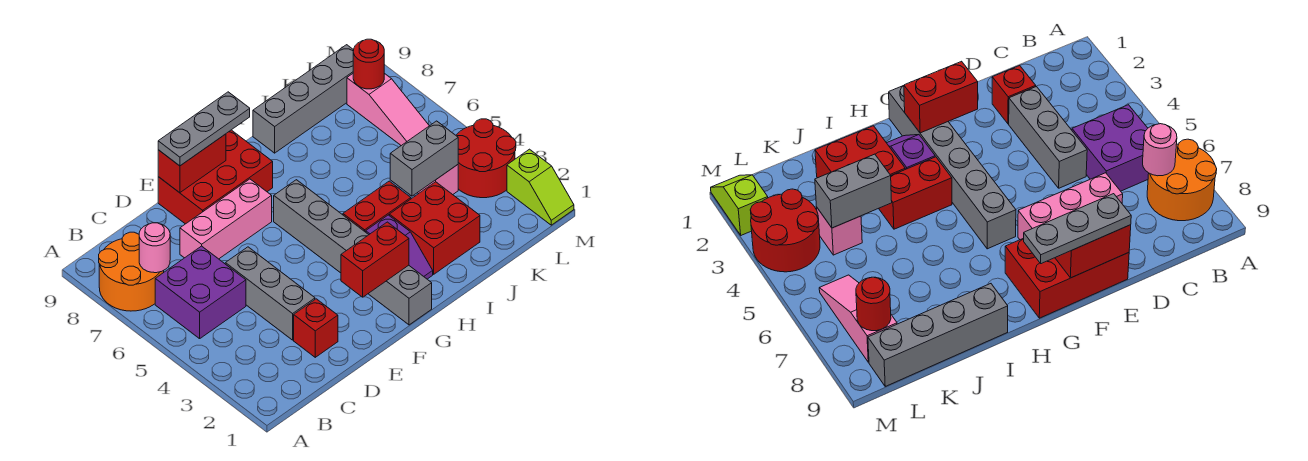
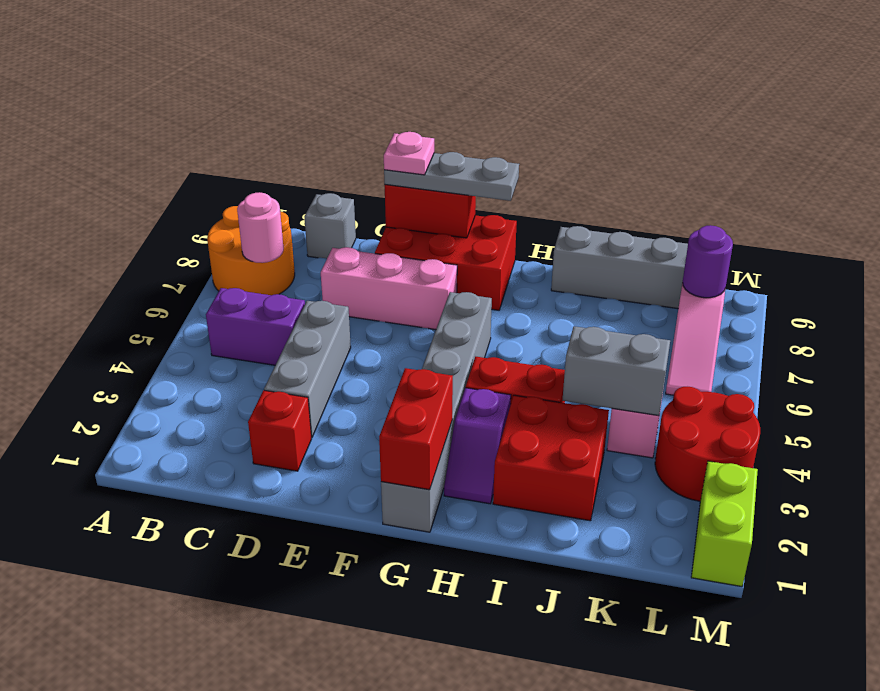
purple 2x2 brick [155,246,246,339] -> purple 1x2 brick [206,288,305,365]
none -> grey 1x1 brick [304,193,356,259]
none -> pink 1x1 plate [384,132,434,175]
red 1x2 brick [341,222,409,297] -> red 1x2 brick turned to [379,368,453,490]
red 1x1 round brick [353,39,384,89] -> purple 1x1 round brick [683,225,733,298]
lime 1x2 slope [507,149,574,225] -> lime 1x2 brick [691,461,758,587]

